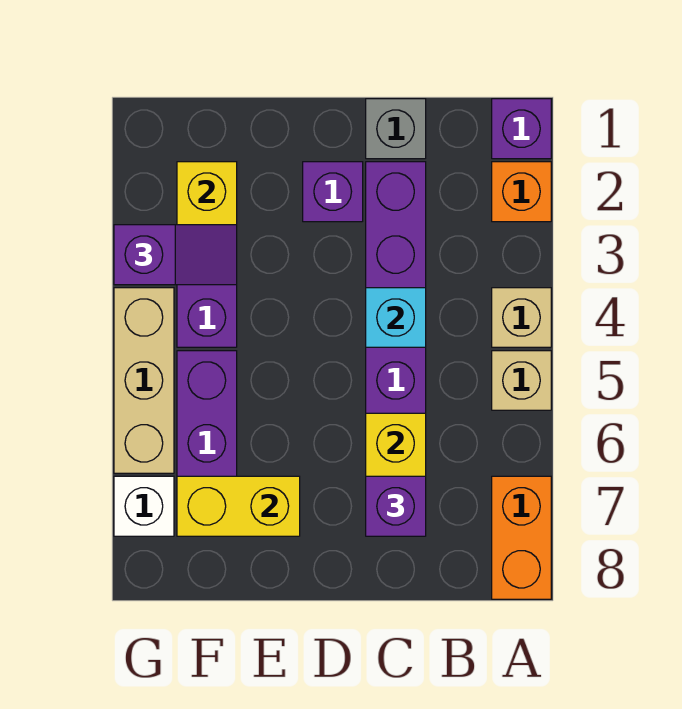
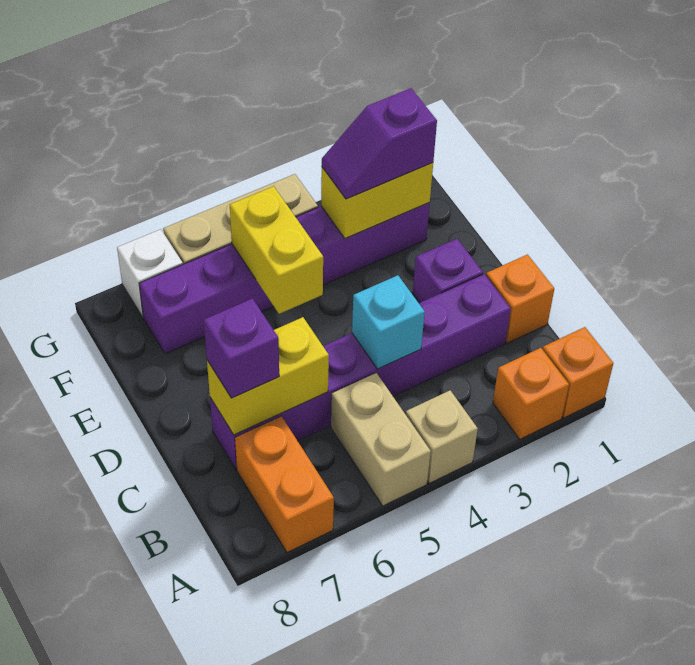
purple 1x1 brick [492,99,551,159] -> orange 1x1 brick [543,327,613,418]
tan 1x1 brick [492,351,551,410] -> tan 1x2 brick [331,373,431,506]
orange 1x2 brick [492,476,551,599] -> orange 1x2 brick turned to [235,416,334,553]
grey 1x1 brick [366,99,426,159] -> orange 1x1 brick [486,255,554,343]
yellow 1x2 brick [177,476,300,536] -> yellow 1x2 brick moved to [230,186,323,314]
purple 1x2 slope [114,225,237,285] -> purple 1x2 slope turned to [322,88,437,199]

